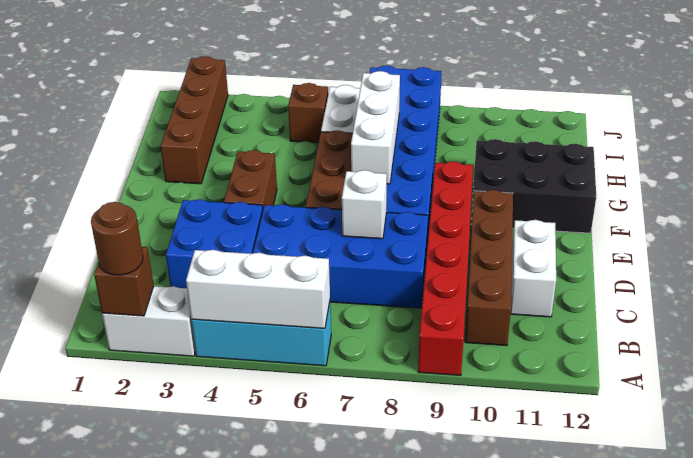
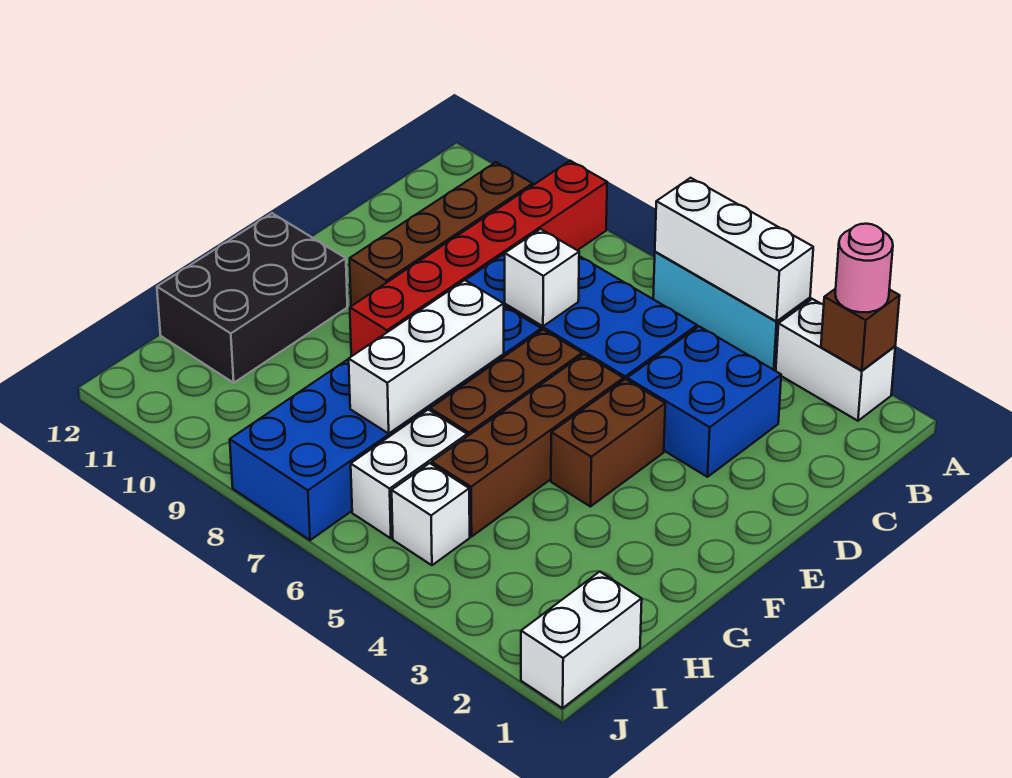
brown 1x1 round brick [91,202,143,275] -> pink 1x1 round brick [835,224,893,312]
white 1x2 brick [511,220,556,317] -> white 1x2 brick moved to [521,572,642,708]
black 2x3 brick [472,139,596,233] -> black 2x3 brick turned to [157,213,347,383]
brown 1x4 brick [161,56,228,184] -> brown 1x4 brick moved to [432,354,623,537]
brown 1x1 brick [288,83,328,143] -> white 1x1 brick [392,463,470,565]

